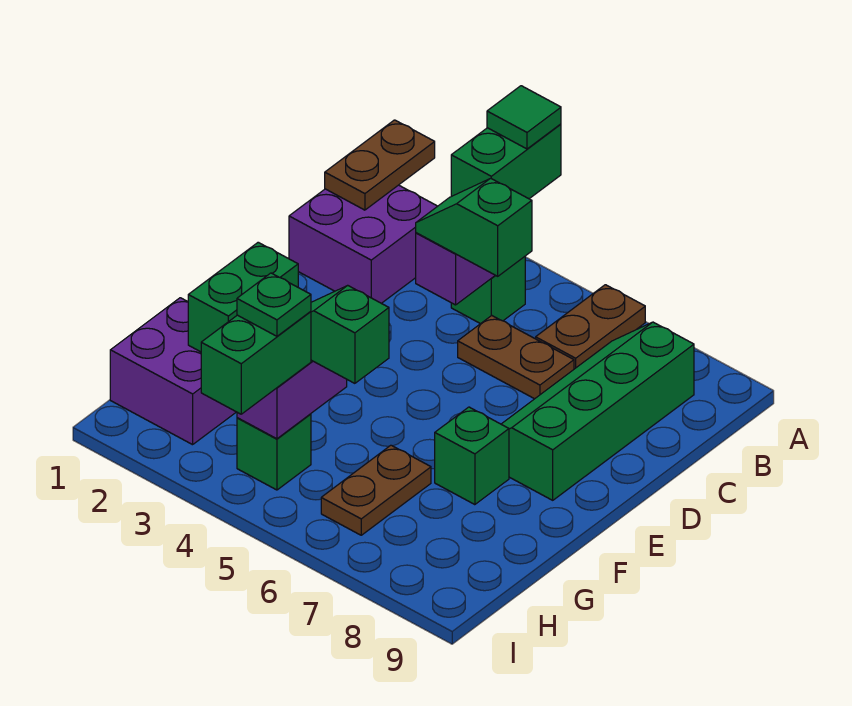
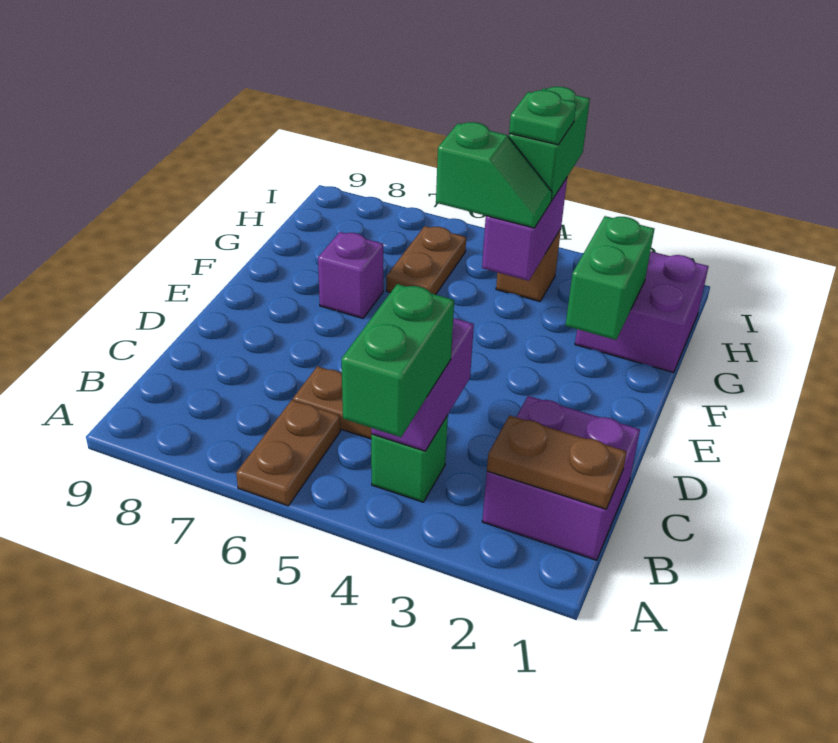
brown 1x2 plate [325,120,435,210] -> brown 1x2 plate turned to [487,416,627,509]
green 1x1 tile [487,86,561,149] -> none
green 2x4 slope [501,322,694,500] -> none
green 1x2 slope [416,178,532,276] -> none
green 1x1 brick [435,407,509,505] -> purple 1x1 brick [318,232,383,318]
green 1x1 brick [237,414,311,490] -> brown 1x1 brick [496,229,561,302]

